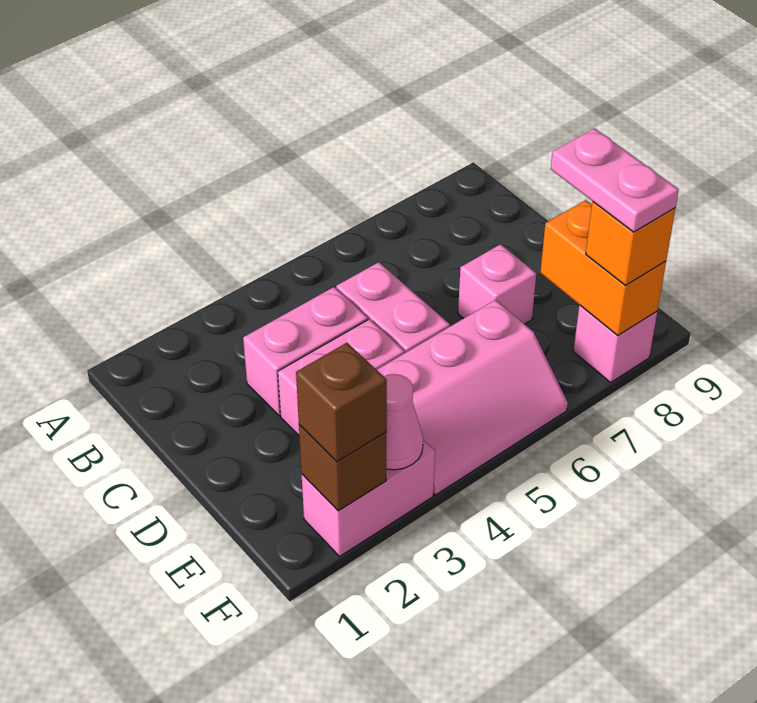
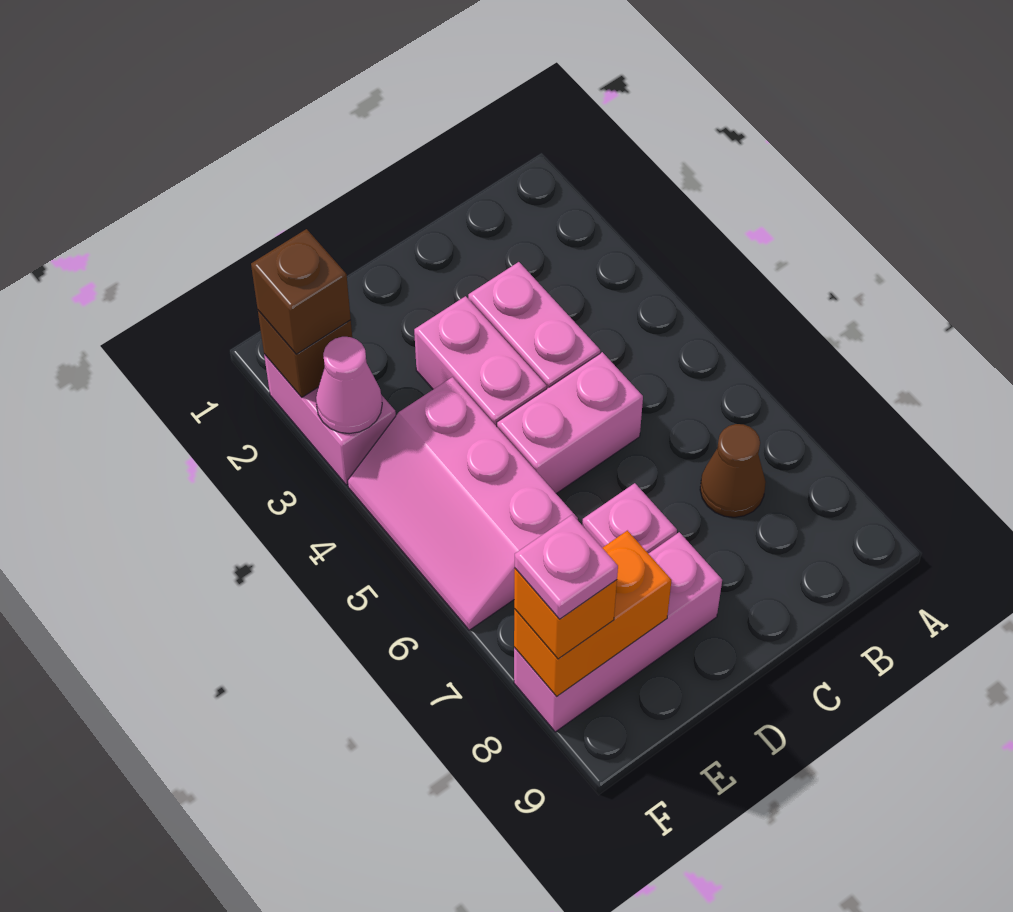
none -> brown 1x1 cone [700,424,766,517]
pink 1x2 plate [551,128,679,232] -> pink 1x1 plate [515,514,618,619]
pink 1x1 brick [573,305,657,383] -> pink 1x3 brick [514,532,722,732]

